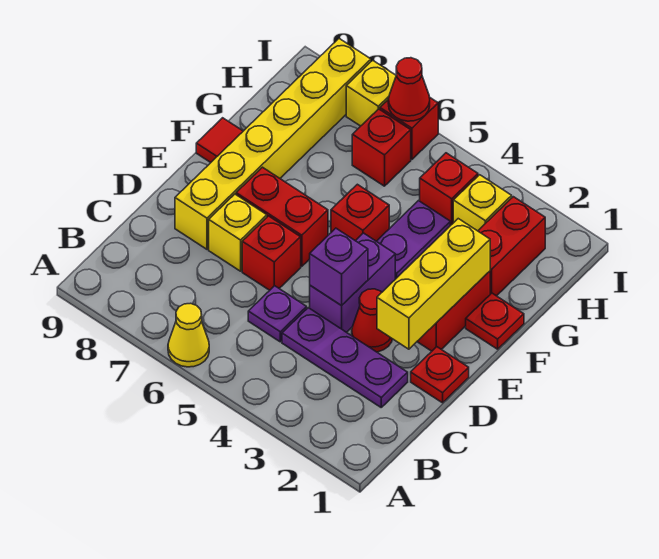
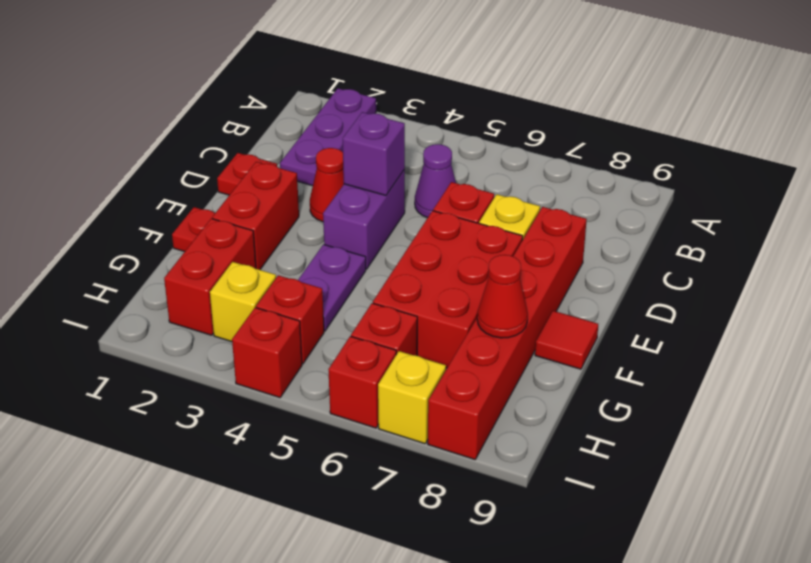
yellow 1x1 cone [168,303,209,367] -> none
purple 1x3 plate [282,308,408,407] -> purple 1x3 plate turned to [280,88,376,186]
purple 1x1 plate [248,286,307,342] -> purple 1x1 cone [415,144,456,218]
yellow 1x3 brick [377,219,490,349] -> none
yellow 1x6 brick [175,39,371,249] -> red 1x6 brick [428,207,587,459]
red 1x2 brick [236,167,328,266] -> red 2x3 brick [373,211,523,368]
red 1x1 brick [331,184,389,241] -> red 1x1 brick moved to [232,308,302,398]
red 1x1 cone [388,58,430,121] -> red 1x1 cone moved to [477,255,528,338]

